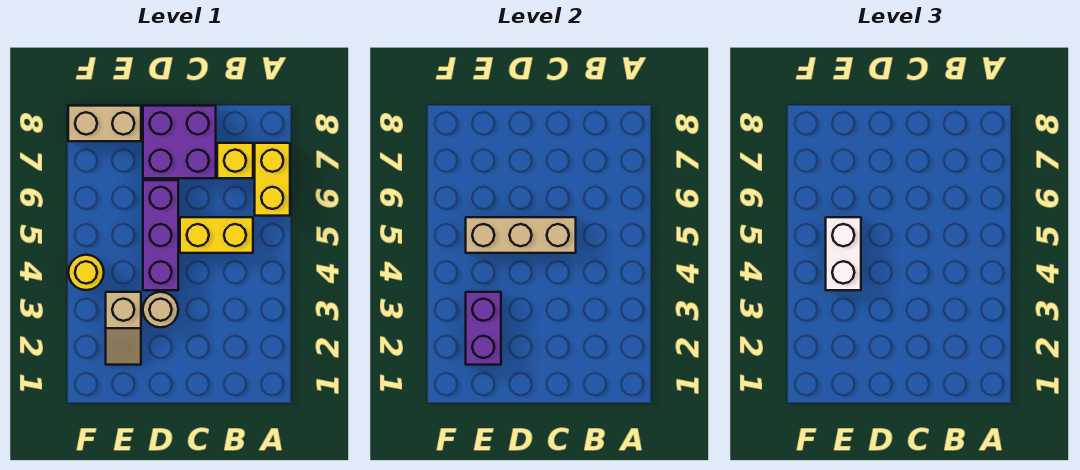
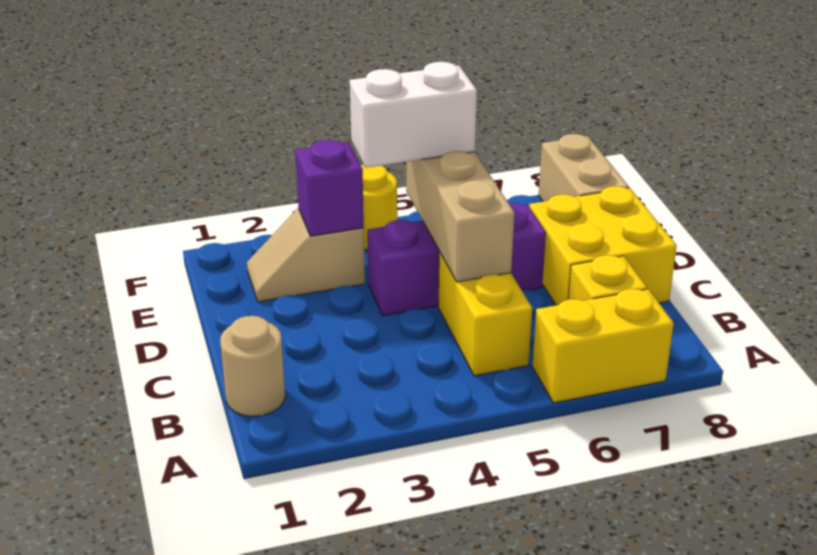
purple 2x2 brick [143,106,216,178] -> yellow 2x2 brick [529,186,677,305]
tan 1x1 round brick [143,292,178,327] -> tan 1x1 round brick moved to [220,316,285,416]
purple 1x2 brick [466,292,501,365] -> purple 1x1 brick [295,140,364,236]

